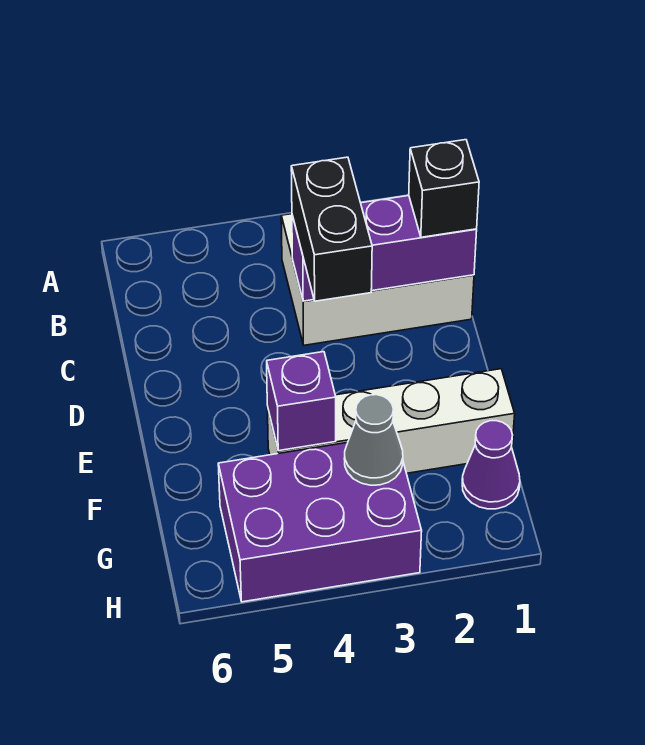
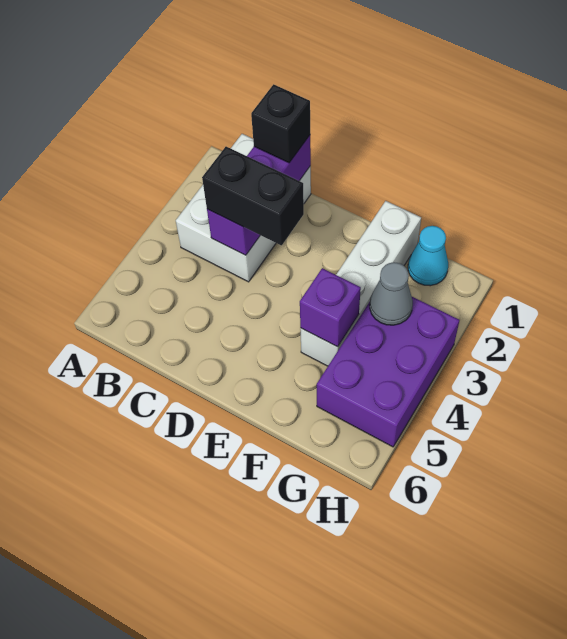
purple 1x1 cone [462,421,520,509] -> cyan 1x1 cone [408,226,448,286]

